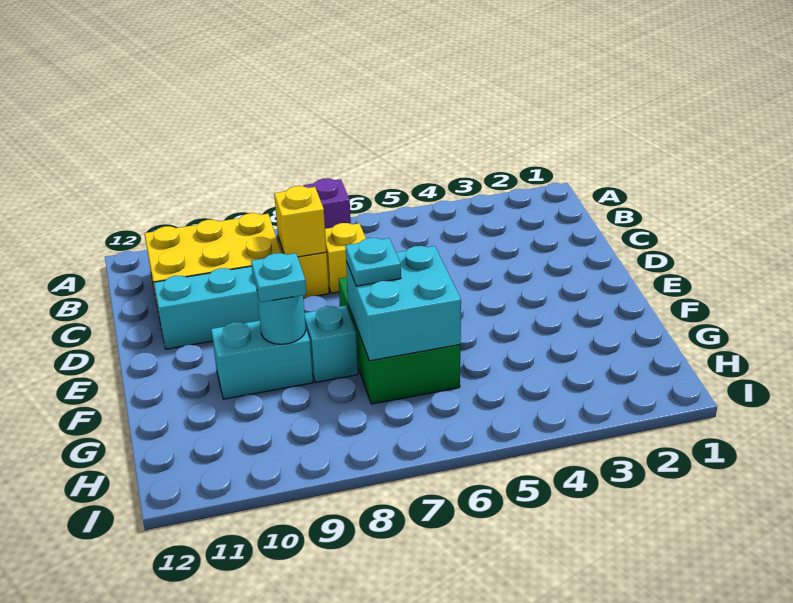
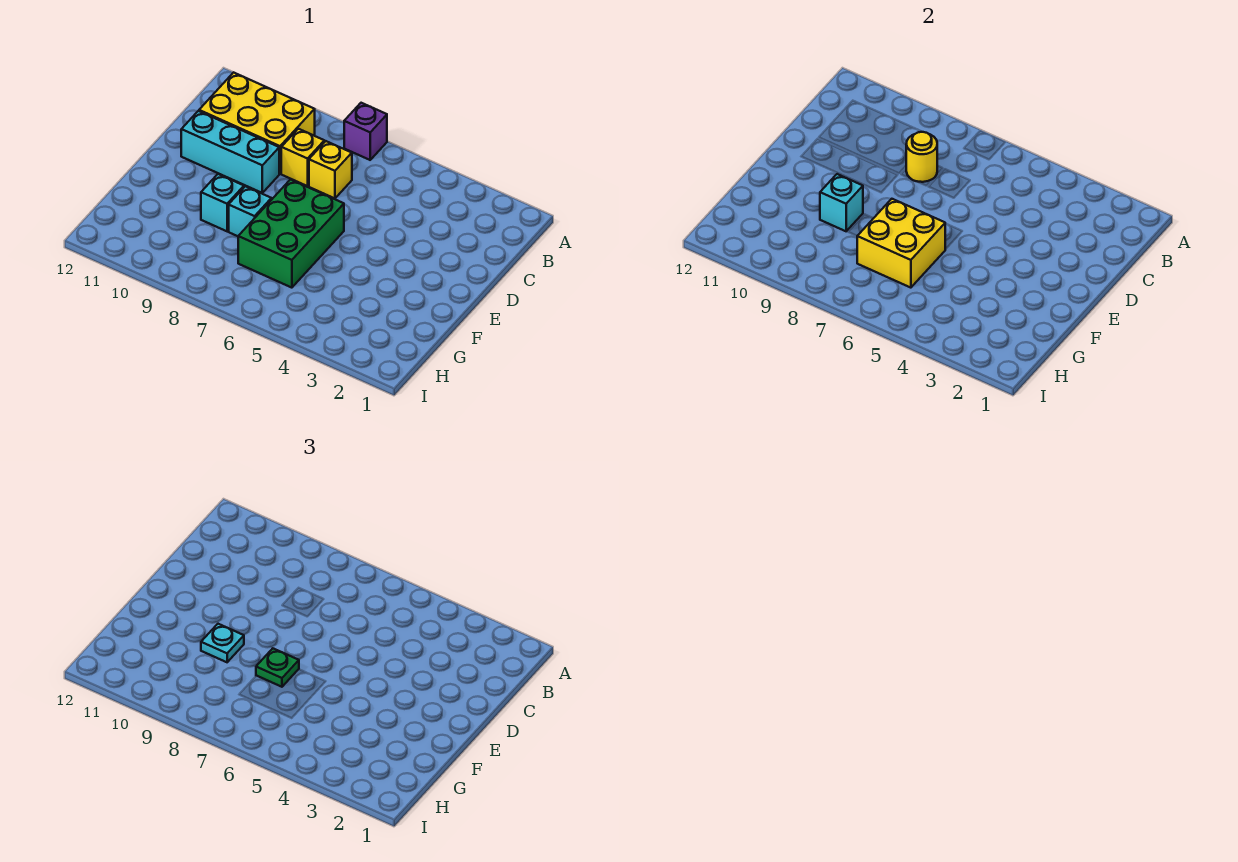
yellow 1x1 brick [274,186,326,257] -> yellow 1x1 round brick [906,132,937,182]
cyan 2x2 brick [346,246,461,361] -> yellow 2x2 brick [857,199,945,288]
cyan 1x1 plate [345,238,401,286] -> green 1x1 plate [256,649,299,687]
cyan 1x2 brick [211,321,313,399] -> cyan 1x1 brick [201,174,244,231]
cyan 1x1 round brick [257,292,306,344] -> cyan 1x1 brick [820,174,863,231]

